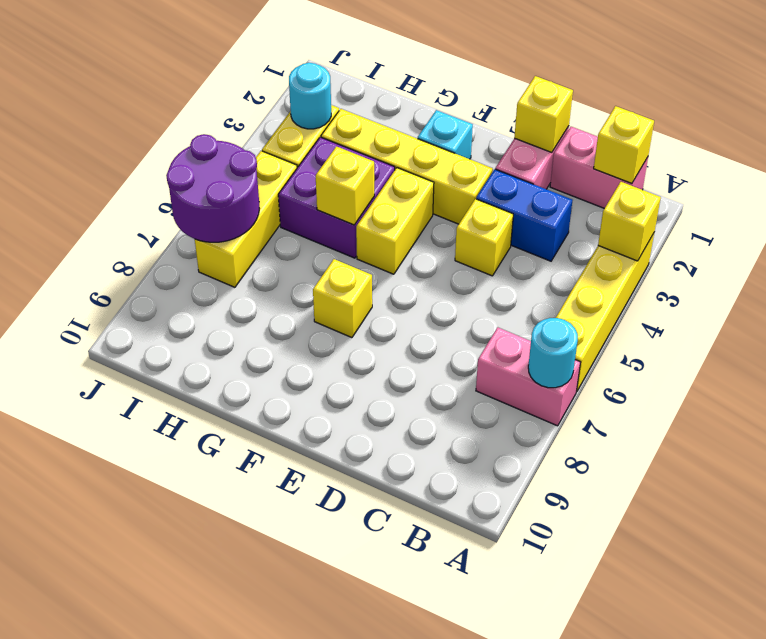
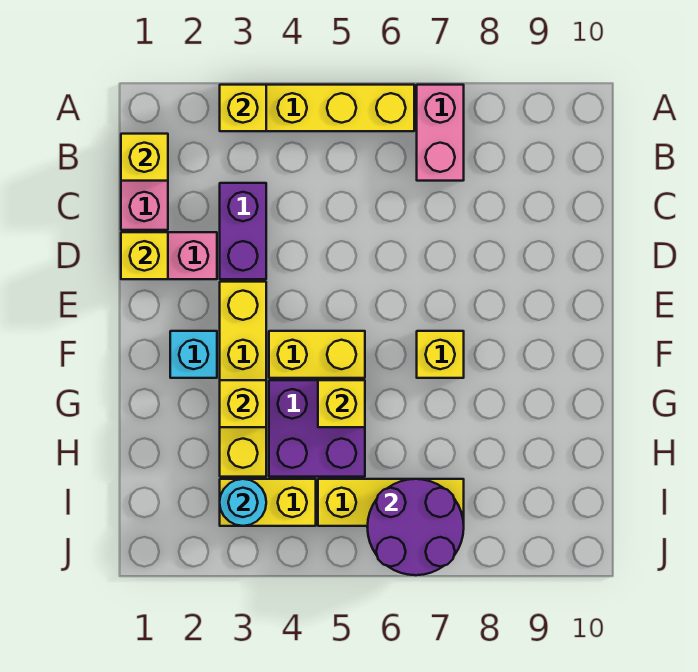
cyan 1x1 round brick [528,318,578,388] -> none
blue 1x2 brick [476,169,573,261] -> purple 1x2 brick [220,183,266,279]
yellow 1x1 brick [455,199,513,276] -> yellow 1x1 brick moved to [220,380,266,427]

